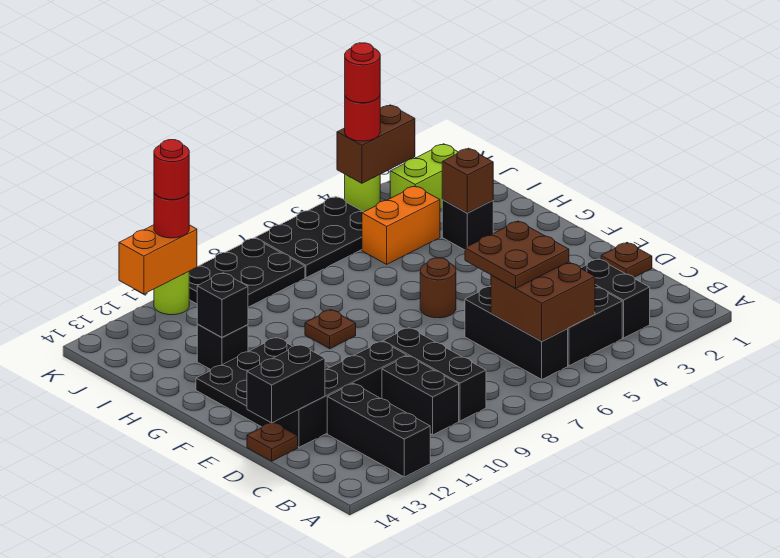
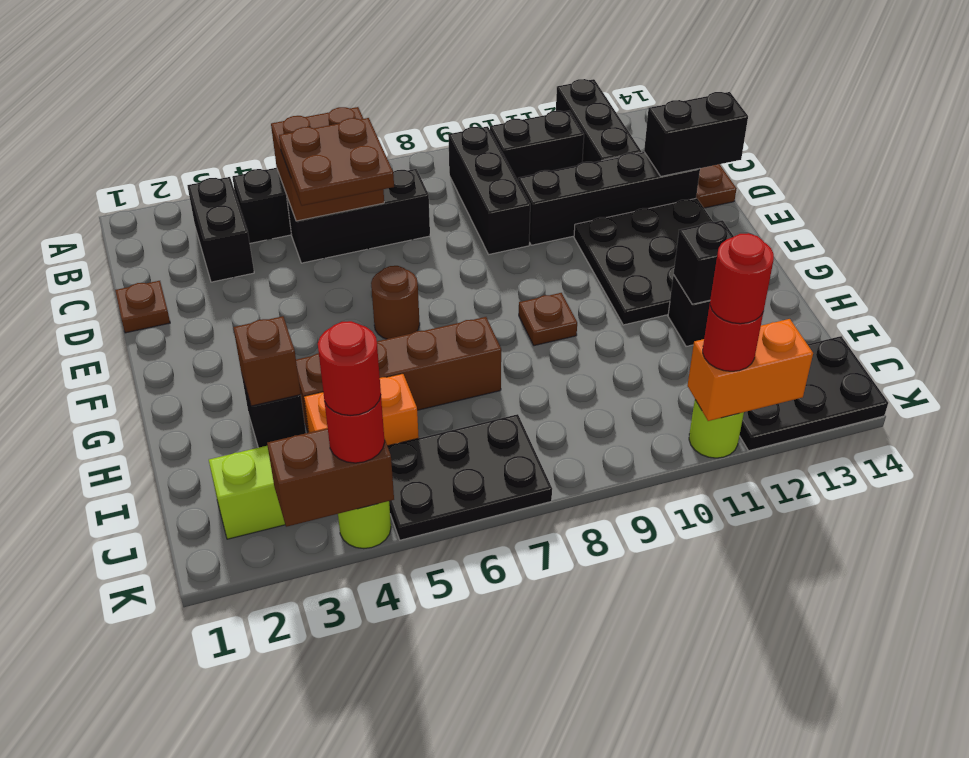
black 1x3 brick [465,286,568,379] -> black 1x3 brick turned to [287,169,430,263]
black 1x2 brick [382,356,459,435] -> black 1x2 brick turned to [490,111,584,181]
none -> brown 1x4 brick [296,317,501,432]
black 2x3 plate [189,238,305,307] -> black 2x3 plate moved to [739,336,888,451]

